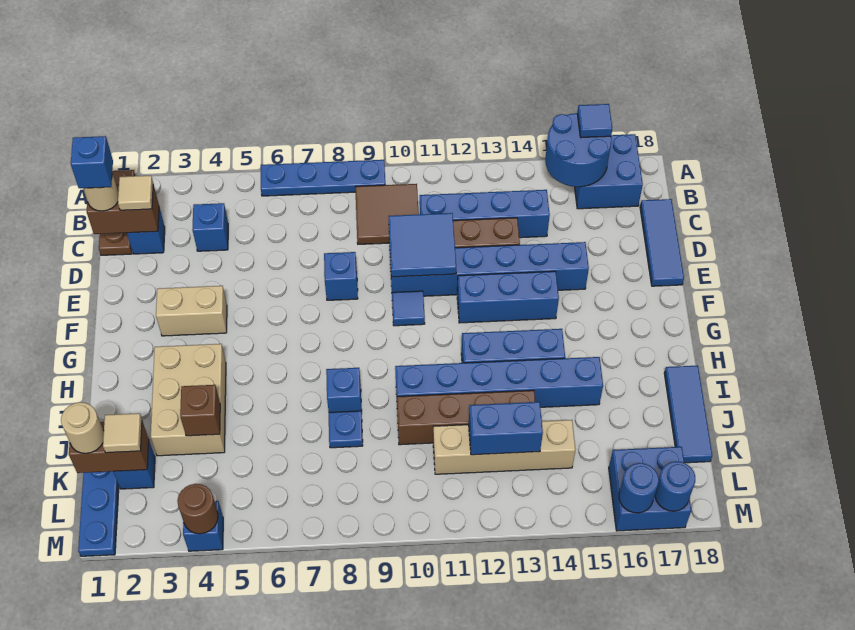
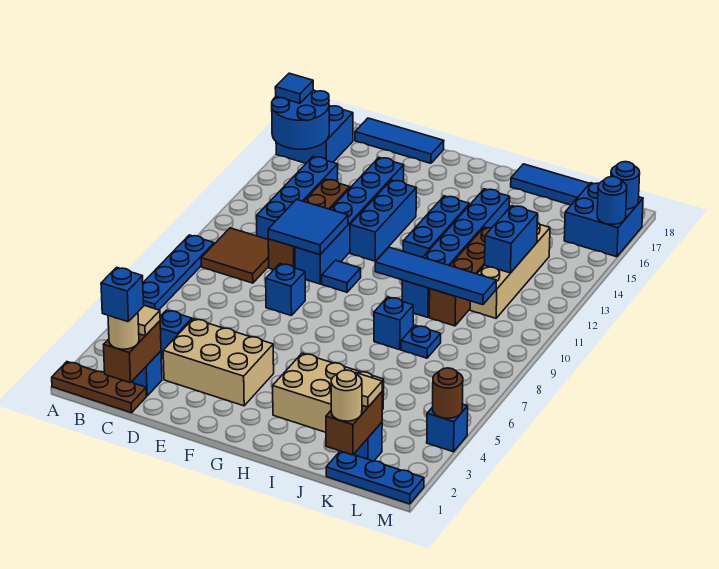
tan 1x2 brick [156,286,227,336] -> tan 2x3 brick [163,319,274,406]
none -> blue 1x4 tile [375,247,496,305]
brown 1x1 brick [180,385,220,436] -> none

